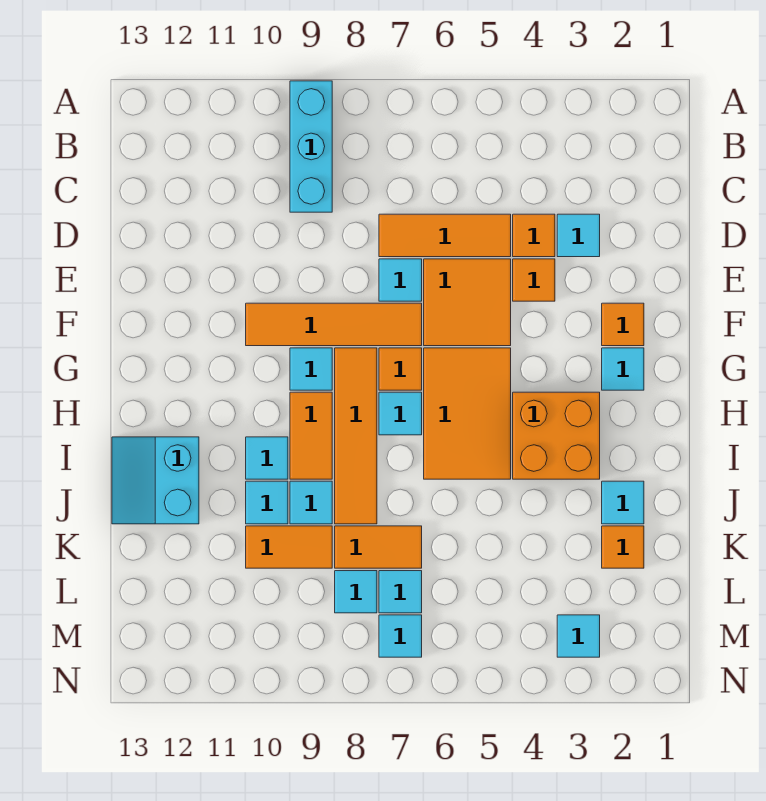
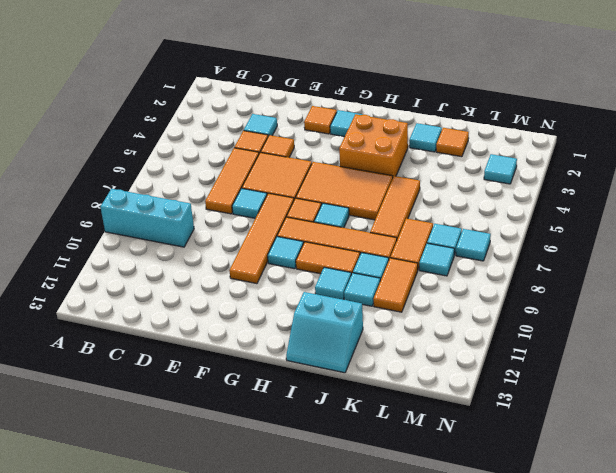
none -> orange 1x3 tile [370,176,420,239]

